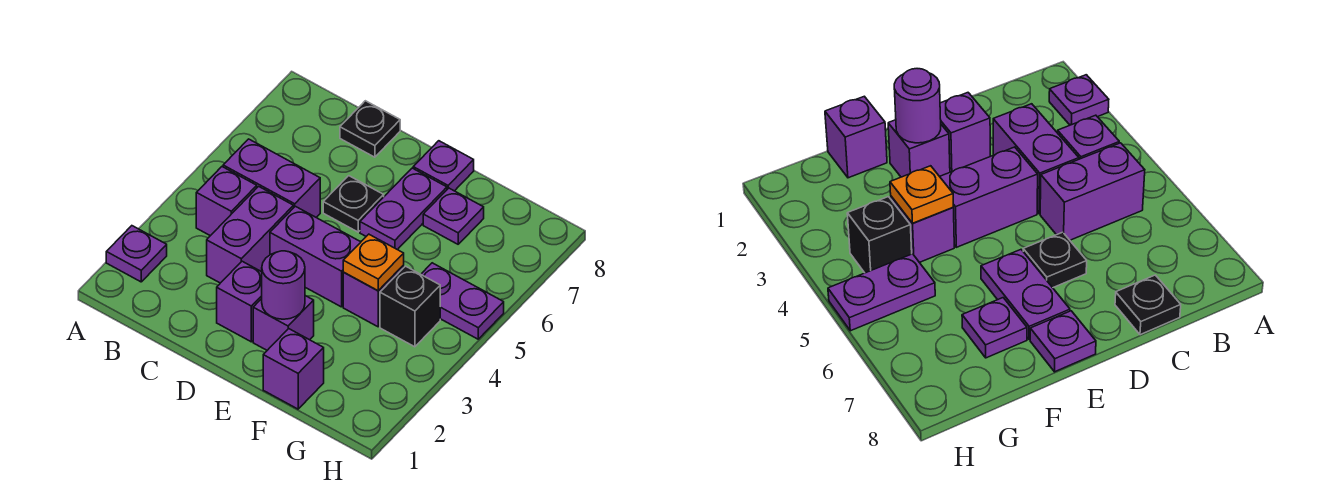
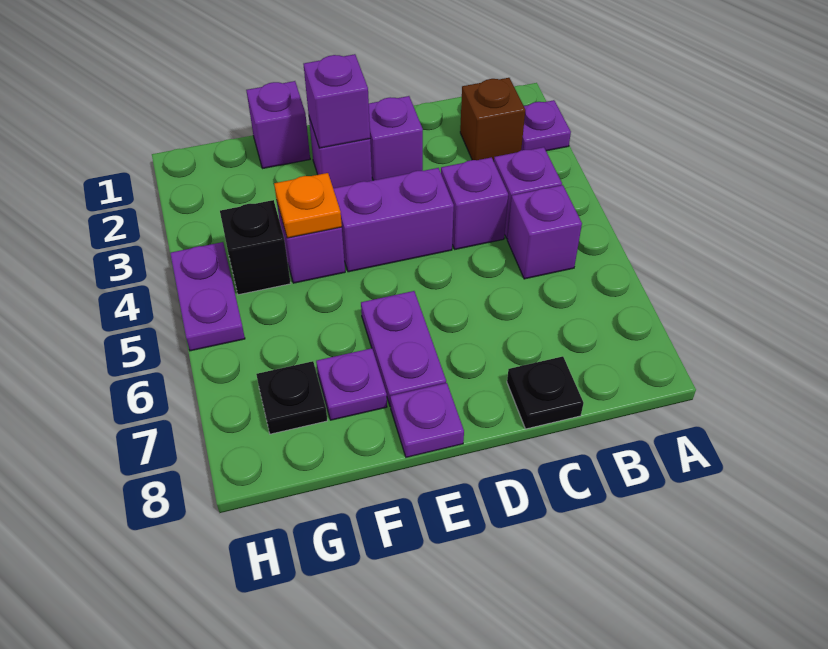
none -> brown 1x1 brick [460,78,525,161]
purple 1x2 brick [223,139,320,217] -> purple 1x1 brick [507,185,582,279]
purple 1x2 brick [207,186,294,283] -> purple 1x1 brick [441,157,508,249]
black 1x1 plate [323,176,384,232] -> black 1x1 plate moved to [256,361,327,434]
purple 1x1 round brick [262,251,305,319] -> purple 1x1 brick [304,54,370,148]
purple 1x2 plate [421,263,504,339] -> purple 1x2 plate turned to [170,242,245,351]

